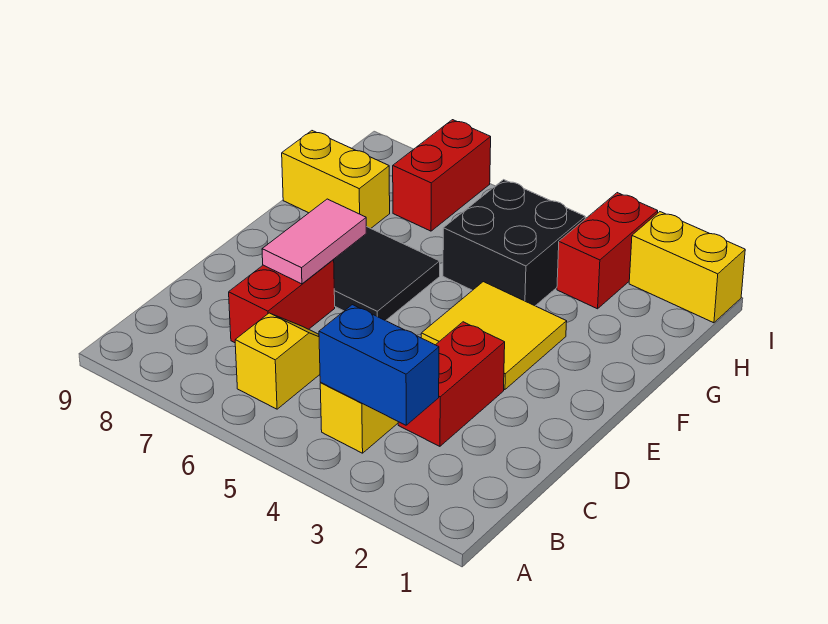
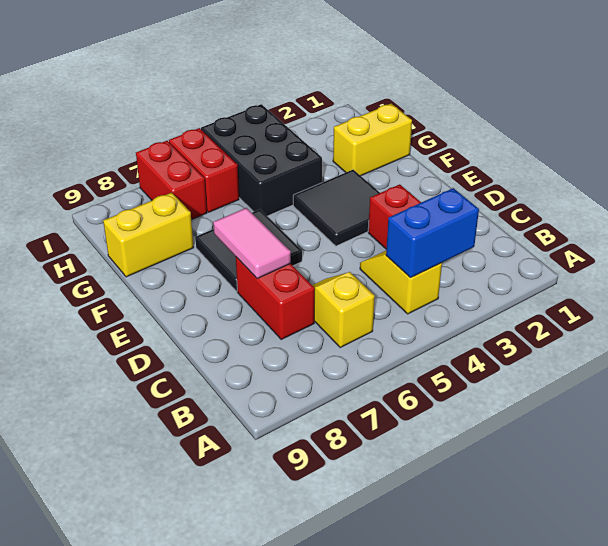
yellow 2x2 tile [421,282,567,390] -> black 2x2 tile [293,170,380,246]
black 2x2 brick [443,180,585,306] -> black 2x3 brick [201,104,322,216]
red 1x2 brick [557,193,658,309] -> red 1x2 brick moved to [169,128,239,212]
yellow 1x2 brick [629,212,745,323] -> yellow 1x2 brick moved to [333,104,412,176]

